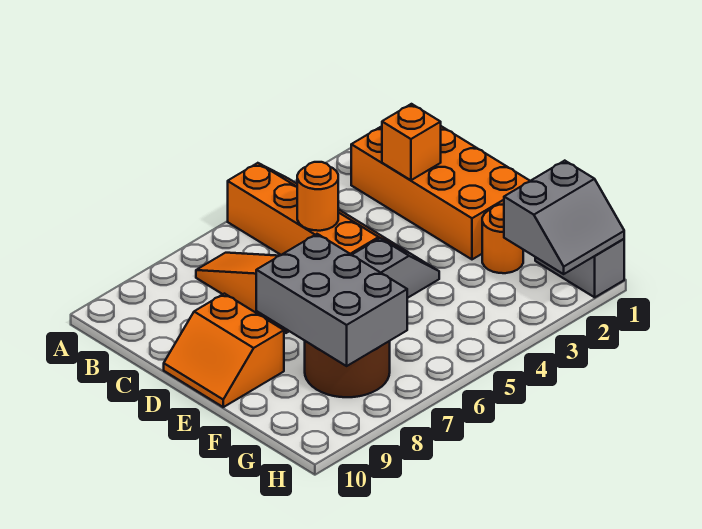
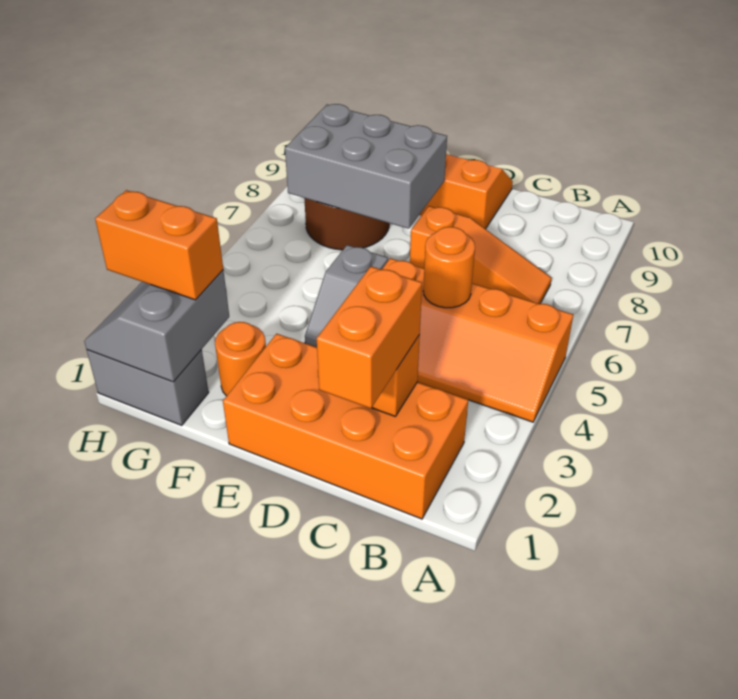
none -> orange 1x2 brick [317,266,422,408]
none -> orange 1x2 brick [95,190,223,300]

